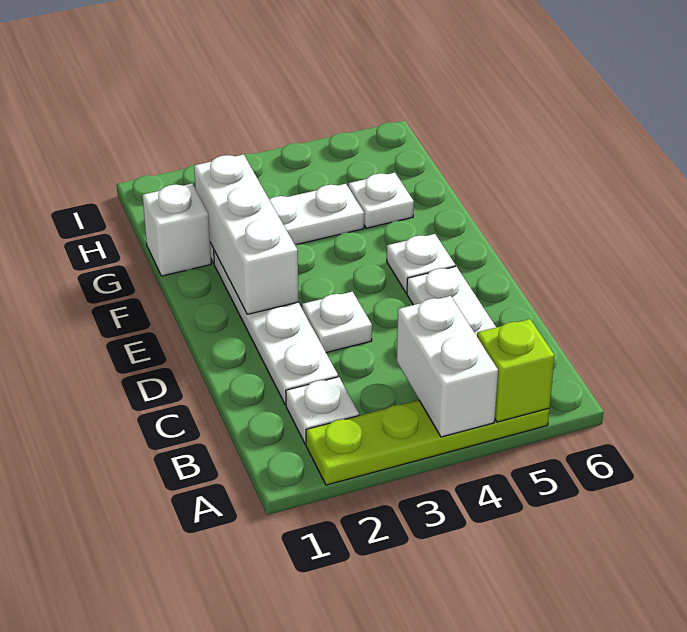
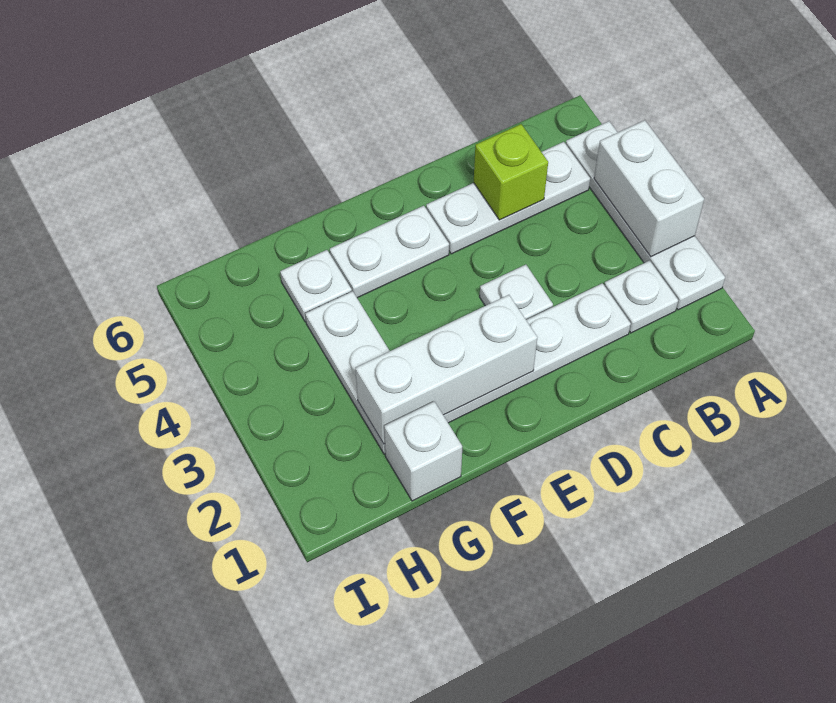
lime 1x4 plate [306,400,549,485] -> white 1x4 plate [566,121,725,310]
white 1x2 brick [397,296,498,437] -> white 1x2 brick turned to [594,120,704,257]
lime 1x1 brick [477,319,555,422] -> lime 1x1 brick moved to [474,124,548,220]
white 1x1 plate [387,234,455,293] -> white 1x2 plate [330,206,449,298]

